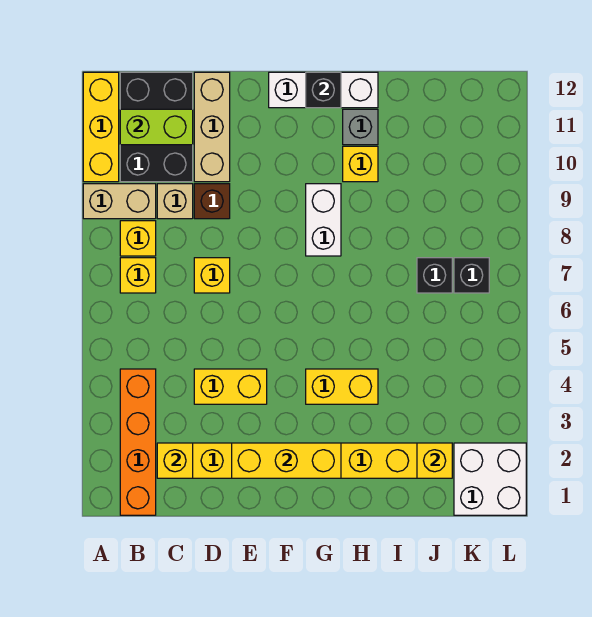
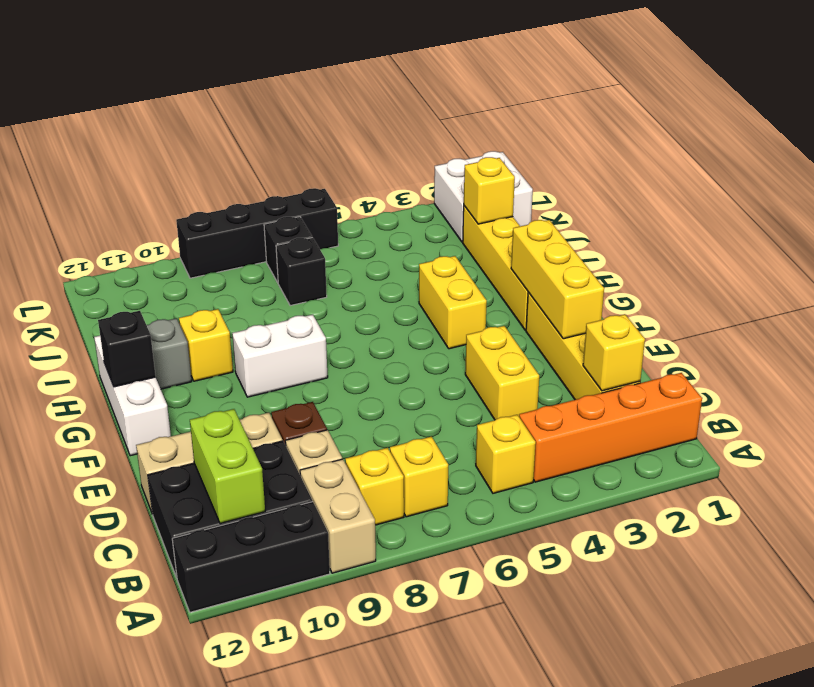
yellow 1x3 brick [83,72,119,182] -> black 1x3 brick [172,502,330,612]
yellow 1x1 brick [194,258,230,293] -> yellow 1x1 brick moved to [476,415,536,493]
none -> black 1x4 brick [176,188,338,278]

